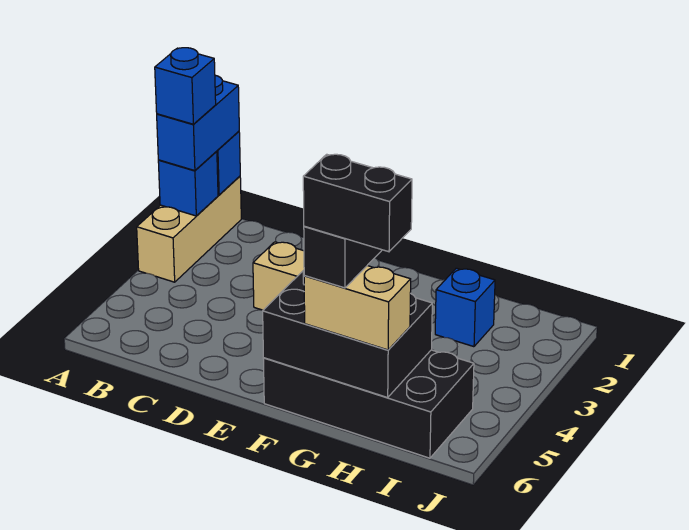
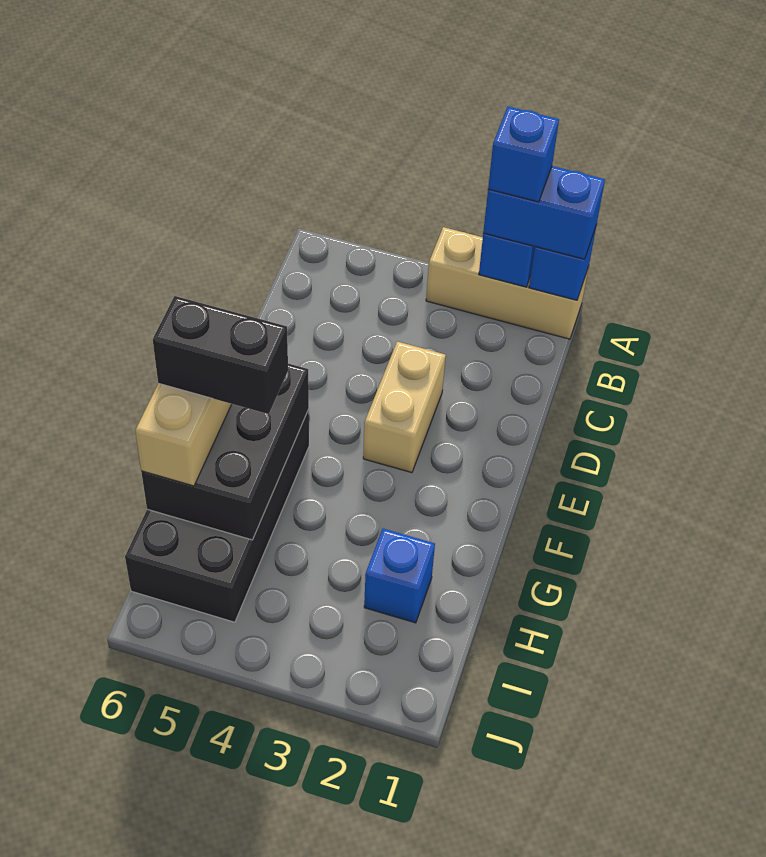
black 1x2 brick [303,154,412,252] -> none

